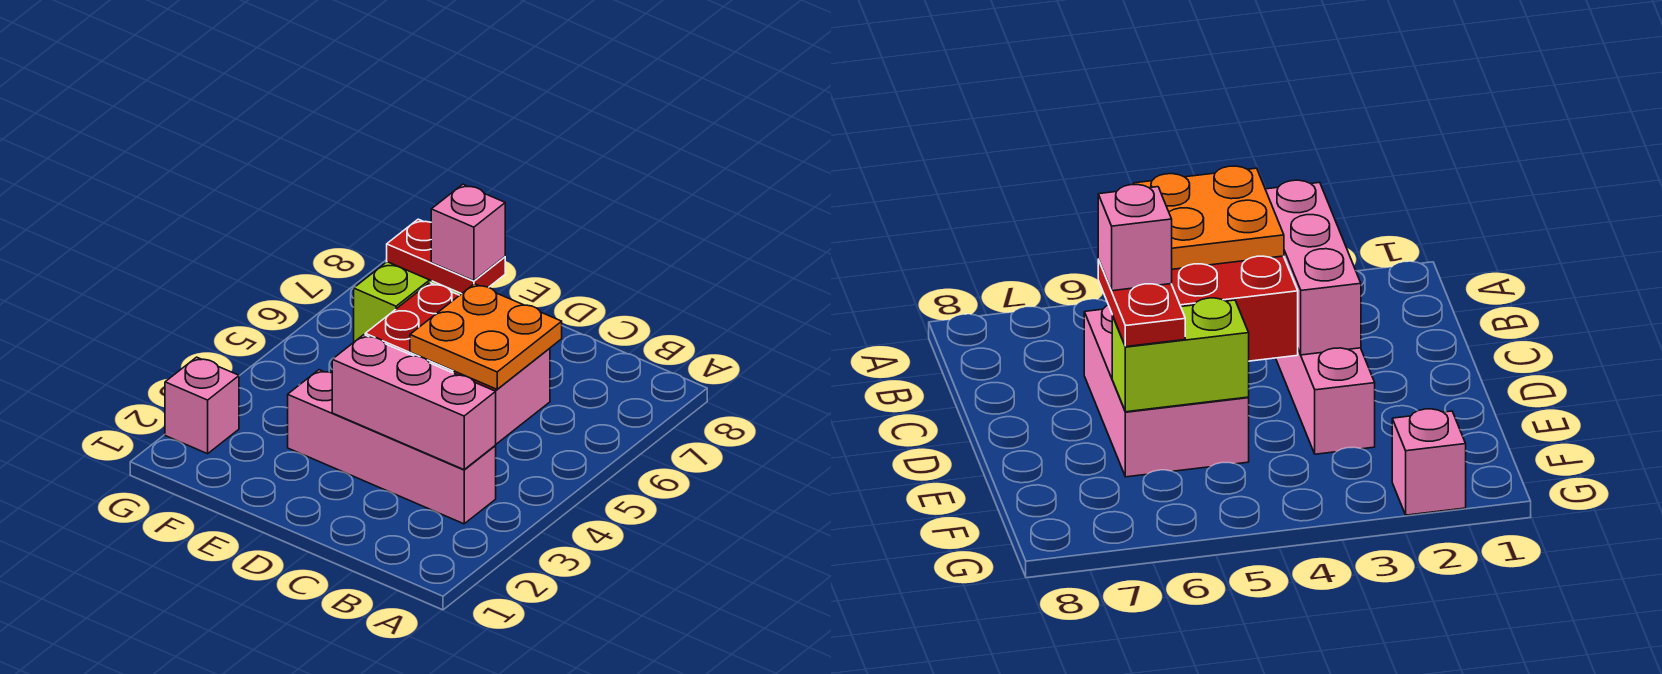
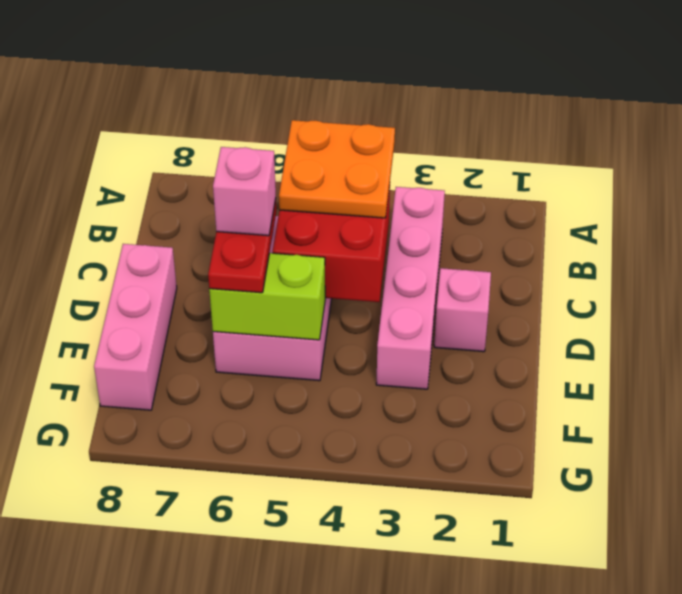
pink 1x3 brick [332,335,496,470] -> pink 1x3 brick moved to [94,244,177,410]
pink 1x1 brick [165,357,239,454] -> pink 1x1 brick moved to [434,268,491,352]

